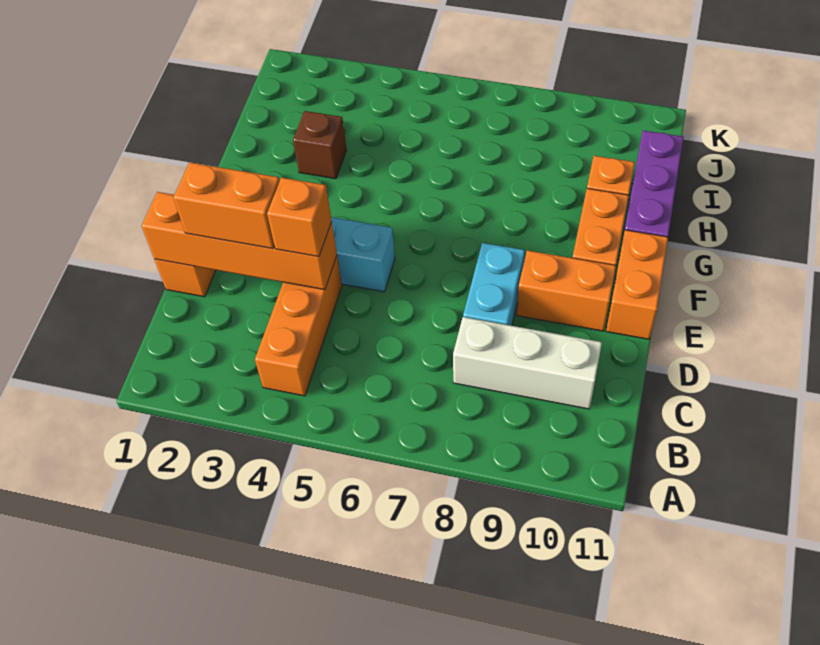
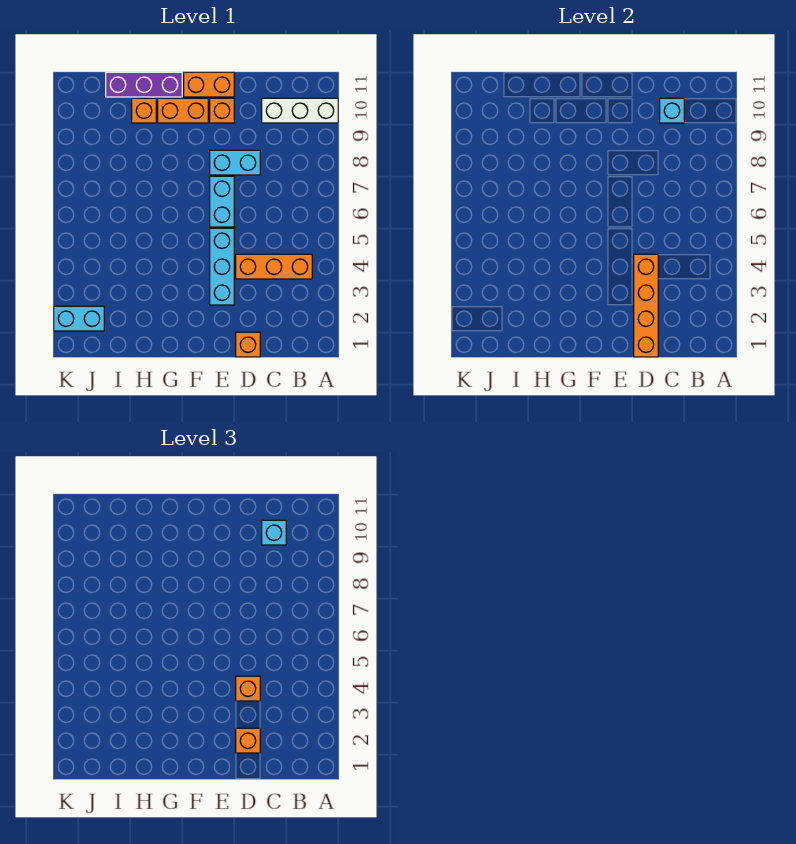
white 1x3 brick [453,317,602,409] -> white 1x3 brick turned to [262,98,338,123]
none -> cyan 1x1 brick [660,98,684,123]
none -> cyan 1x1 brick [262,520,286,545]
orange 1x2 brick [173,162,280,249] -> orange 1x1 brick [236,728,260,753]
none -> cyan 1x2 brick [210,176,234,227]
orange 1x2 brick [517,250,616,331] -> orange 1x1 brick [210,98,234,123]
brown 1x1 brick [293,111,347,179] -> none
none -> cyan 1x2 brick [54,306,104,331]

